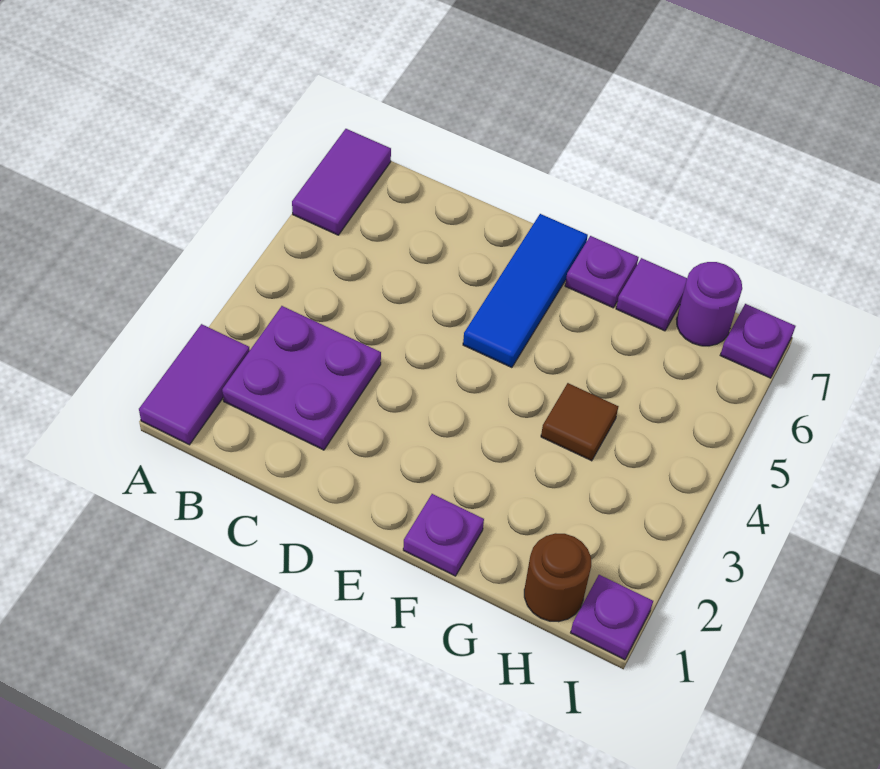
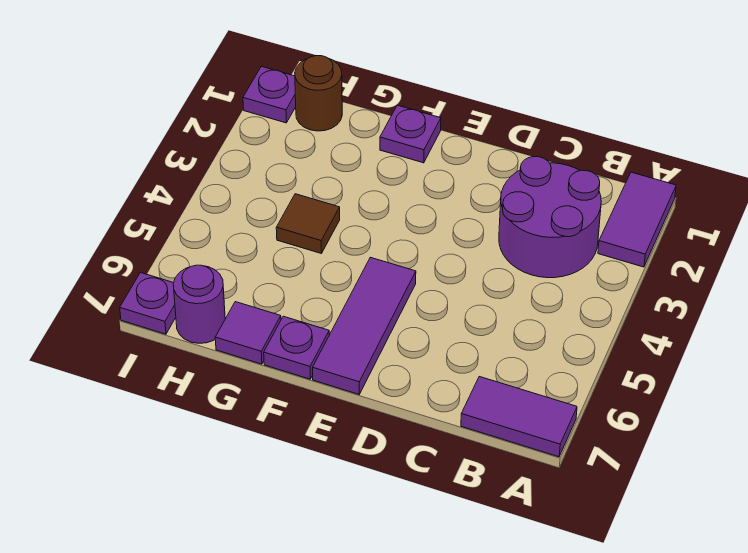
purple 1x2 tile [292,129,391,235] -> purple 1x2 tile turned to [461,377,577,457]
purple 2x2 plate [222,306,381,450] -> purple 2x2 round brick [499,157,601,278]
blue 1x3 tile [463,214,588,368] -> purple 1x3 tile [313,257,416,394]

